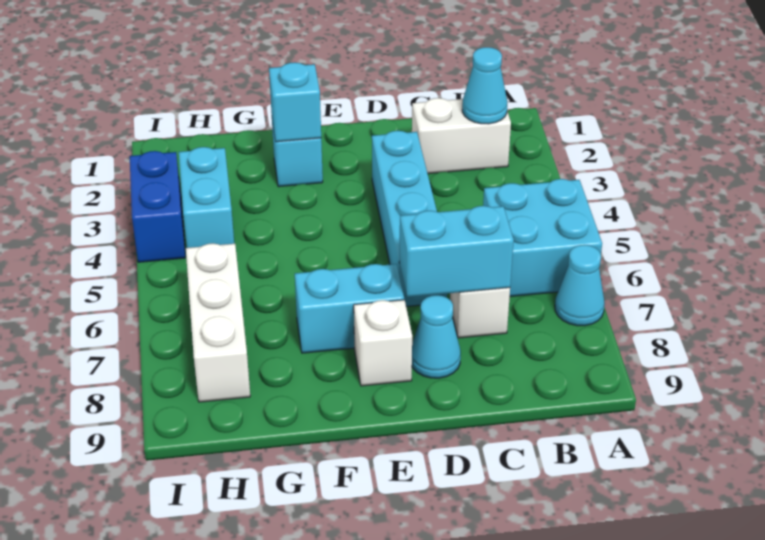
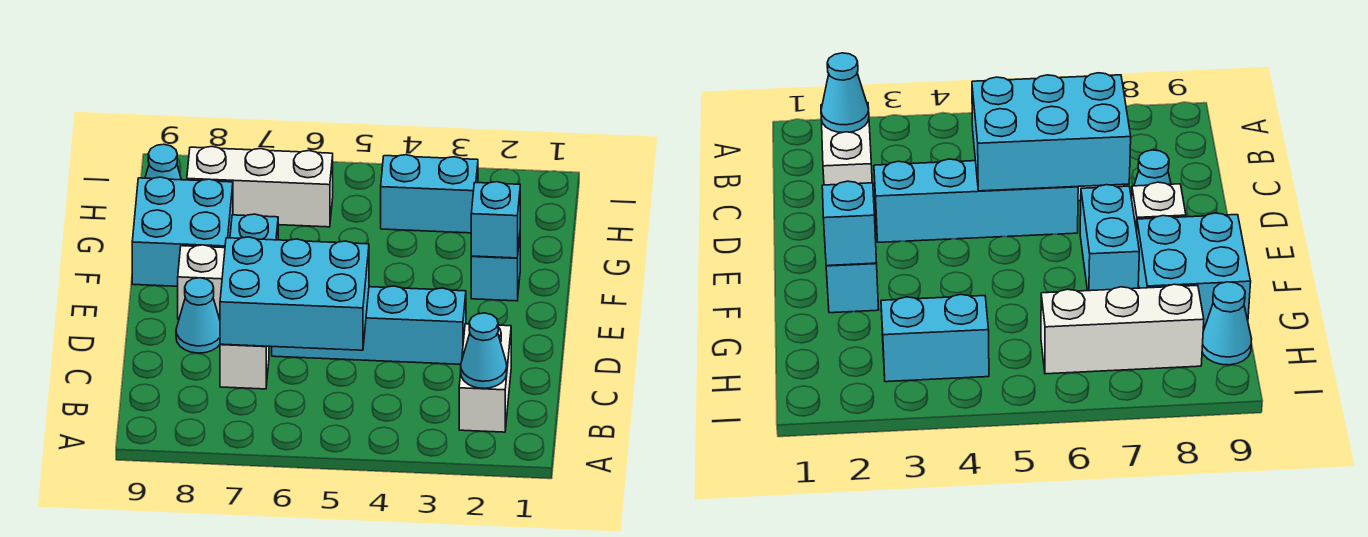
cyan 2x2 brick [483,179,602,297] -> cyan 2x2 brick moved to [132,177,233,286]
cyan 1x1 cone [555,245,605,326] -> cyan 1x1 cone moved to [145,144,181,180]
cyan 1x2 brick [399,206,514,297] -> cyan 2x3 brick [220,237,369,350]
blue 1x2 brick [130,151,185,262] -> none

